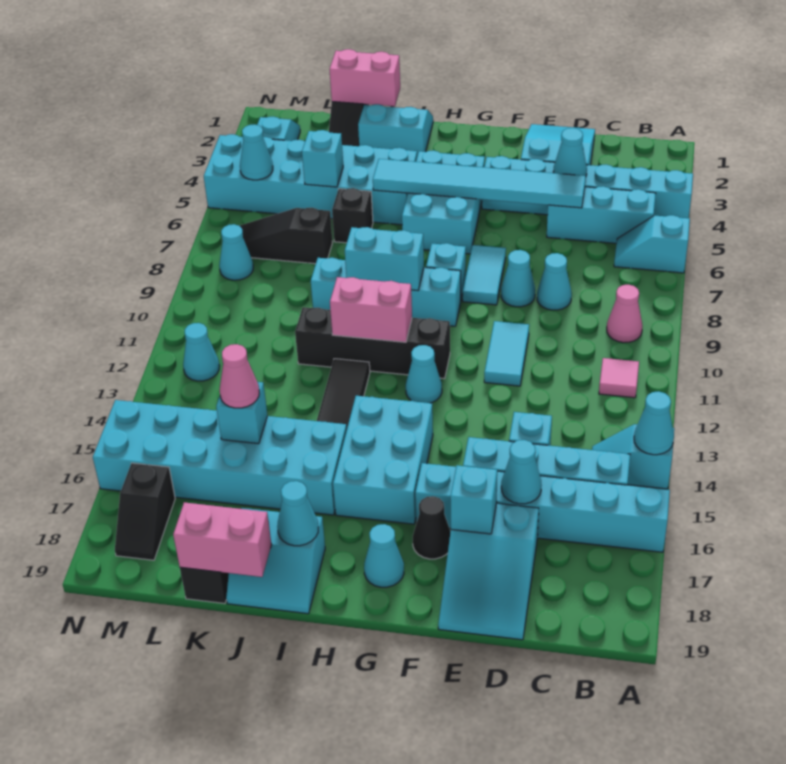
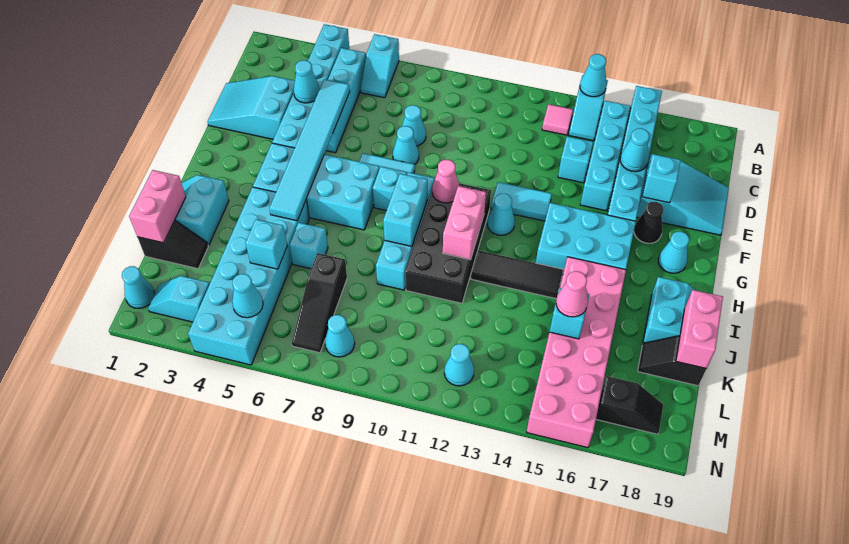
cyan 1x3 brick [547,186,656,243] -> cyan 1x4 brick [326,48,366,153]
pink 1x1 cone [607,285,643,343] -> pink 1x1 cone moved to [432,160,459,203]
pink 1x1 tile [599,358,639,398] -> pink 1x1 tile moved to [542,104,573,135]
cyan 1x2 tile [484,321,529,386] -> cyan 1x2 tile moved to [491,182,552,221]
cyan 2x3 brick [402,150,485,254] -> cyan 2x4 brick [253,143,379,230]
black 1x4 brick [295,307,450,379] -> black 2x4 brick [405,183,491,303]
cyan 2x6 brick [93,400,347,515] -> pink 2x6 brick [527,257,626,448]
cyan 1x1 cone [277,481,318,546] -> cyan 1x1 cone moved to [122,266,154,308]
black 1x1 brick [332,188,373,243] -> cyan 1x1 brick [289,223,328,269]

